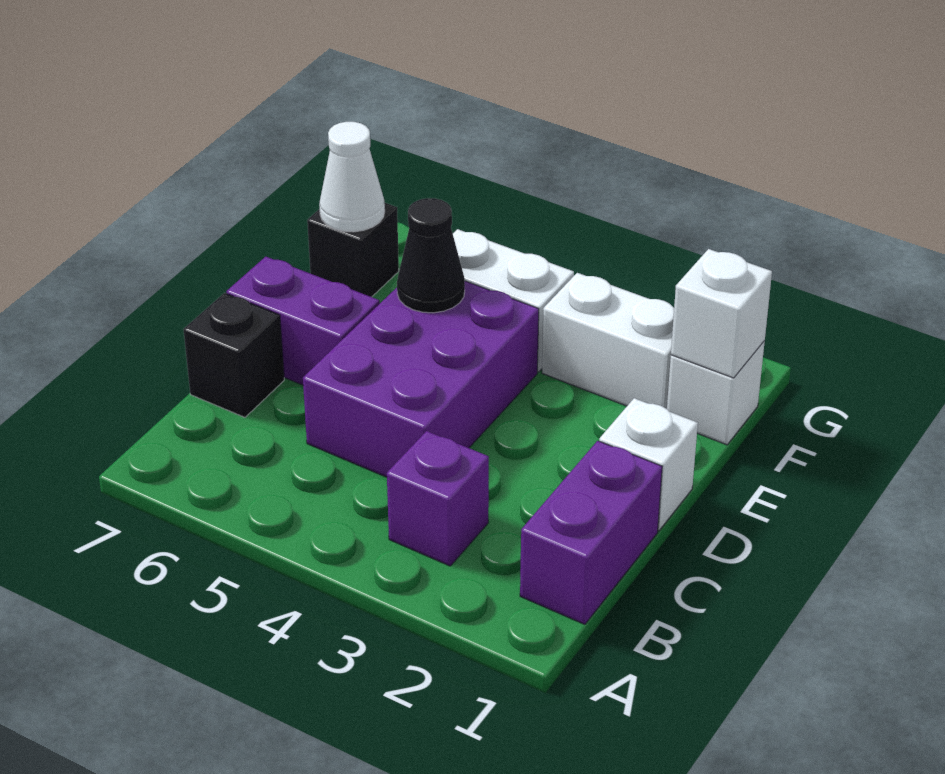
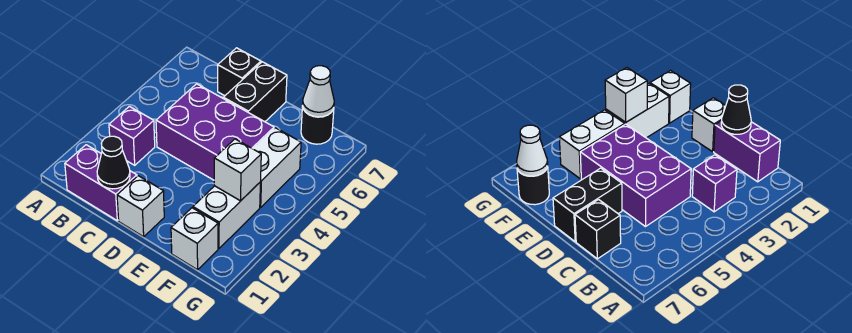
purple 1x2 brick [226,257,380,385] -> black 1x2 brick [223,62,287,122]
black 1x1 cone [397,198,465,313] -> black 1x1 cone moved to [97,136,130,189]
white 1x1 brick [671,249,772,378] -> white 1x1 brick moved to [214,139,261,201]
black 1x1 brick [307,203,399,297] -> black 1x1 round brick [301,106,334,144]

